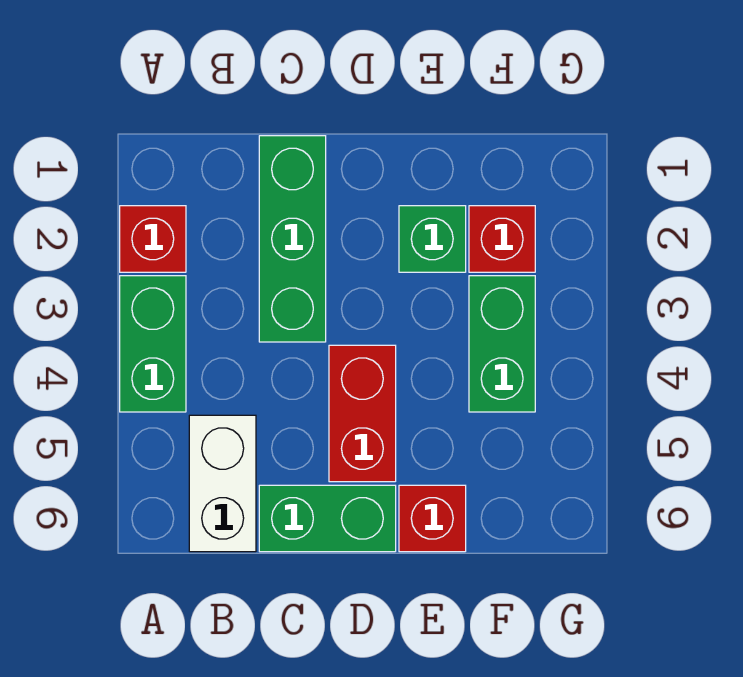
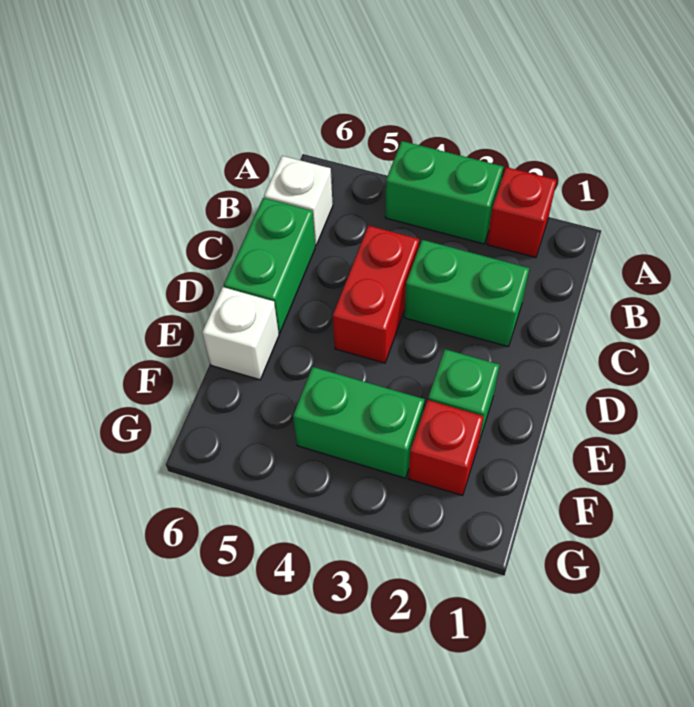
white 1x2 brick [189,415,256,552] -> white 1x1 brick [264,156,333,245]
green 1x3 brick [259,136,326,342] -> green 1x2 brick [404,240,529,347]
red 1x2 brick [329,345,396,482] -> red 1x2 brick turned to [333,225,419,363]
red 1x1 brick [399,485,466,552] -> white 1x1 brick [202,287,279,380]

